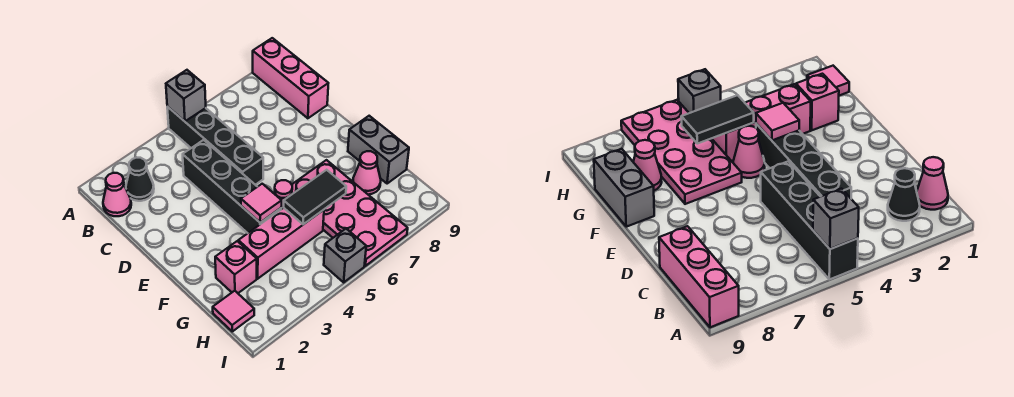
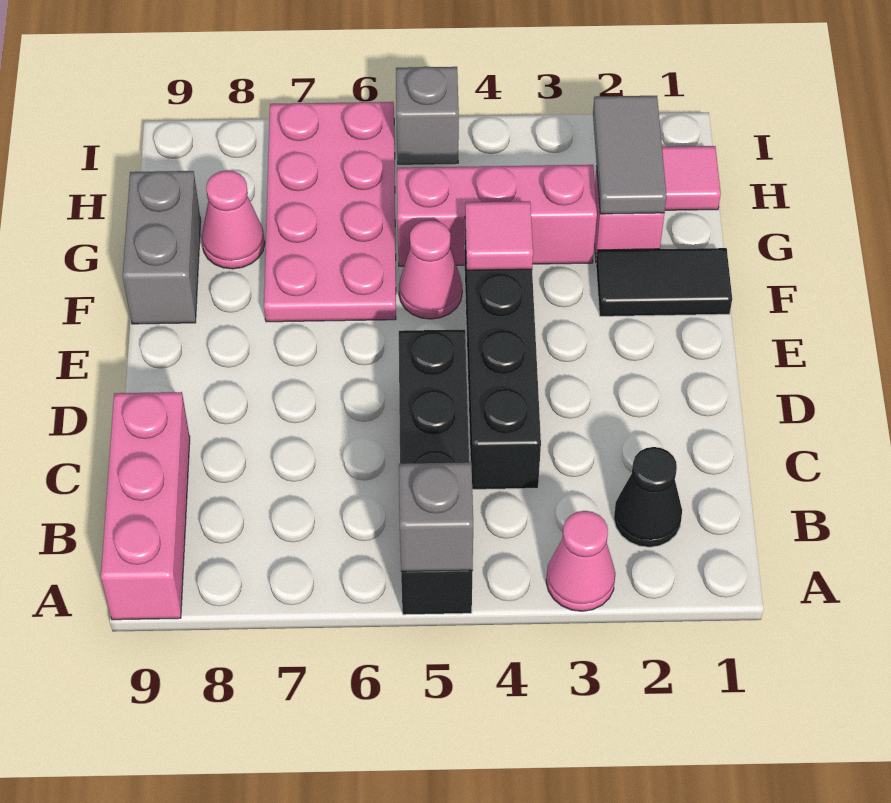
pink 1x1 cone [103,173,131,216] -> pink 1x1 cone moved to [546,511,616,611]
none -> grey 1x2 tile [593,96,667,214]
black 1x2 tile [284,170,346,224] -> black 1x2 tile moved to [596,248,732,316]

